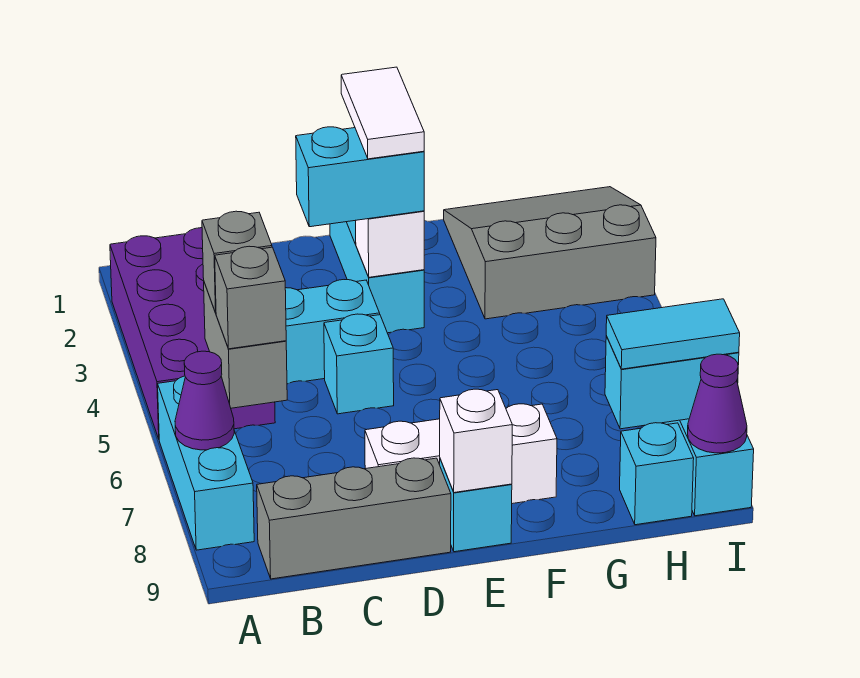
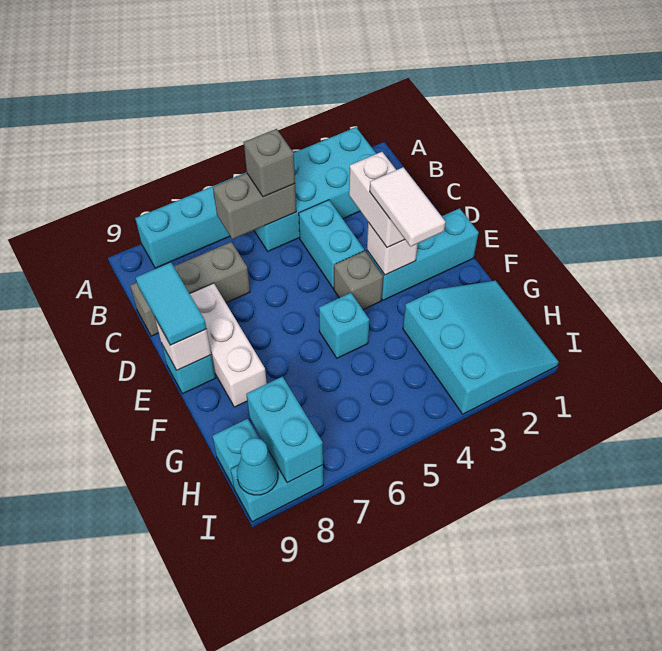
purple 2x4 brick [110,228,275,439] -> cyan 2x4 brick [234,127,376,251]
purple 1x1 cone [175,351,234,450] -> none
grey 1x1 brick [215,246,286,349] -> grey 1x1 brick moved to [334,251,383,310]
grey 1x3 brick [257,458,451,579] -> grey 1x3 brick turned to [130,242,250,336]
cyan 1x2 brick [296,127,424,227] -> white 1x2 brick [349,152,405,247]
cyan 1x1 brick [324,314,394,414] -> cyan 1x1 brick moved to [319,293,369,358]
white 1x2 tile [341,67,424,159] -> white 1x2 tile turned to [370,167,445,246]
grey 3x3 slope [444,187,656,319] -> cyan 3x3 slope [403,281,559,414]
cyan 1x2 tile [606,299,740,369] -> cyan 1x2 tile moved to [136,262,206,345]
purple 1x1 cone [688,354,747,453] -> cyan 1x1 cone [237,438,278,495]

